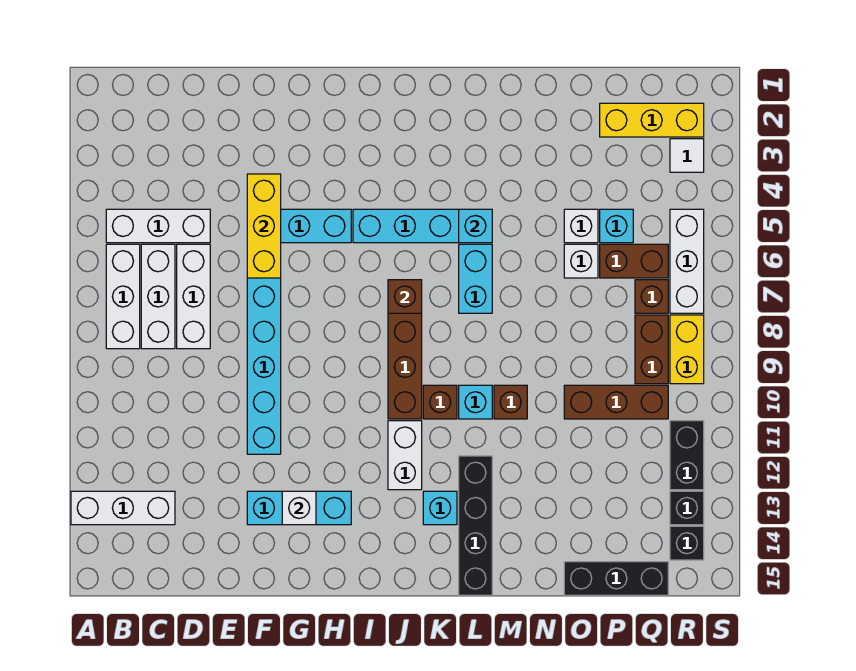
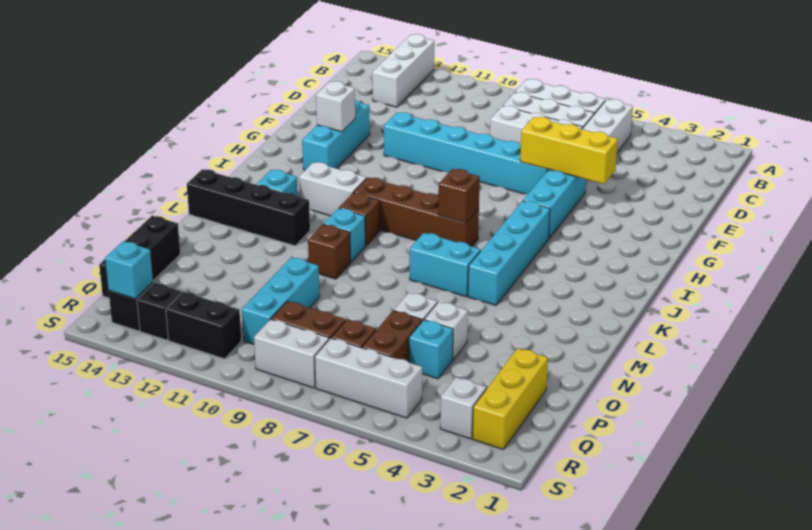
cyan 1x1 brick [459,209,492,243] -> cyan 1x1 brick moved to [105,241,153,299]
brown 1x3 brick [564,385,668,419] -> cyan 1x3 brick [242,257,320,344]
white 1x1 tile [670,139,704,172] -> white 1x1 brick [440,377,486,439]
yellow 1x2 brick [670,315,704,384] -> white 1x2 brick [254,319,329,388]

